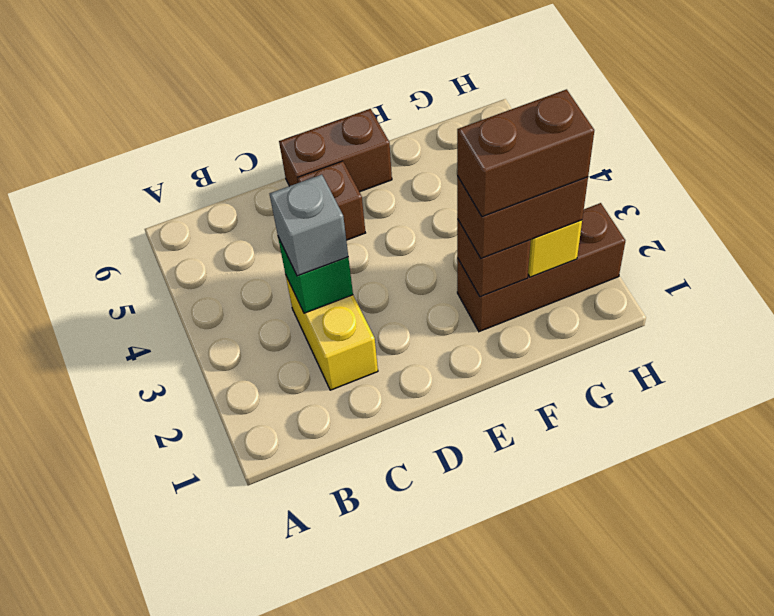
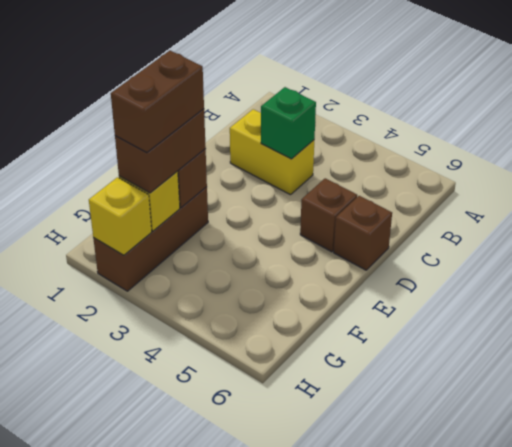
grey 1x1 brick [270,175,348,276] -> none
brown 1x2 brick [279,109,392,192] -> brown 1x1 brick [334,196,392,270]
none -> yellow 1x1 brick [89,177,152,255]

